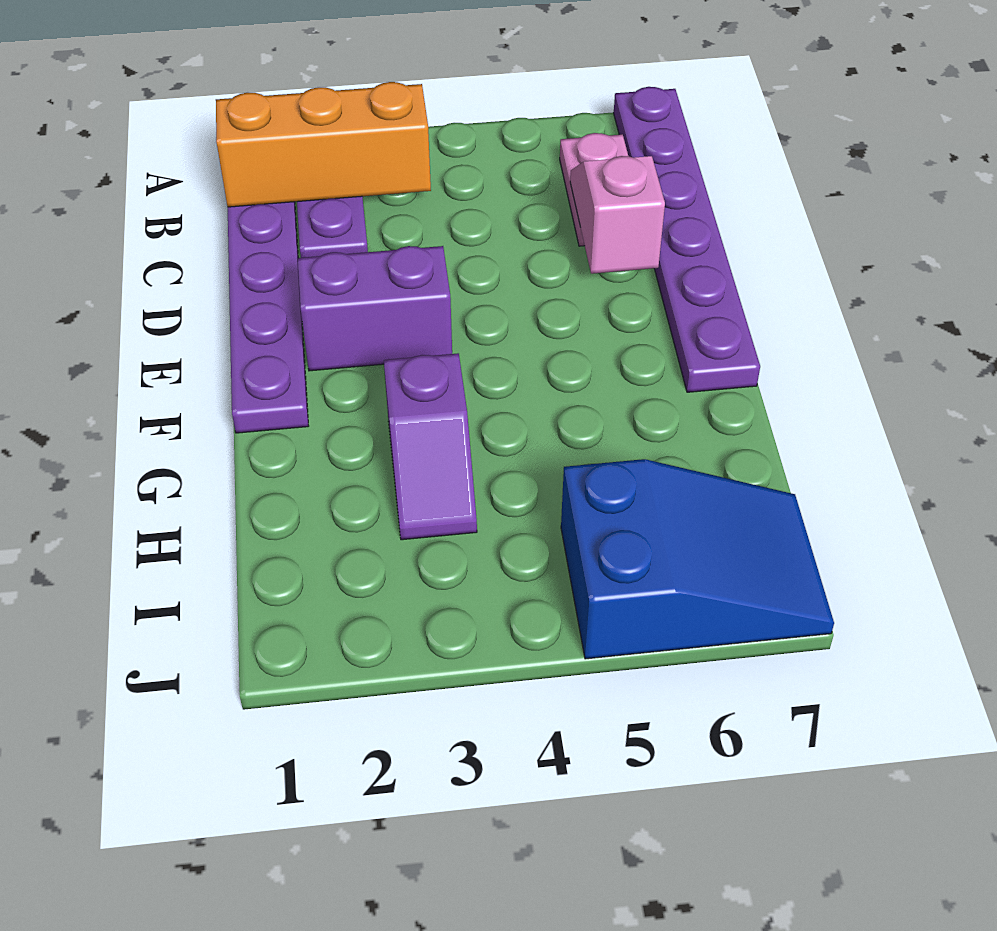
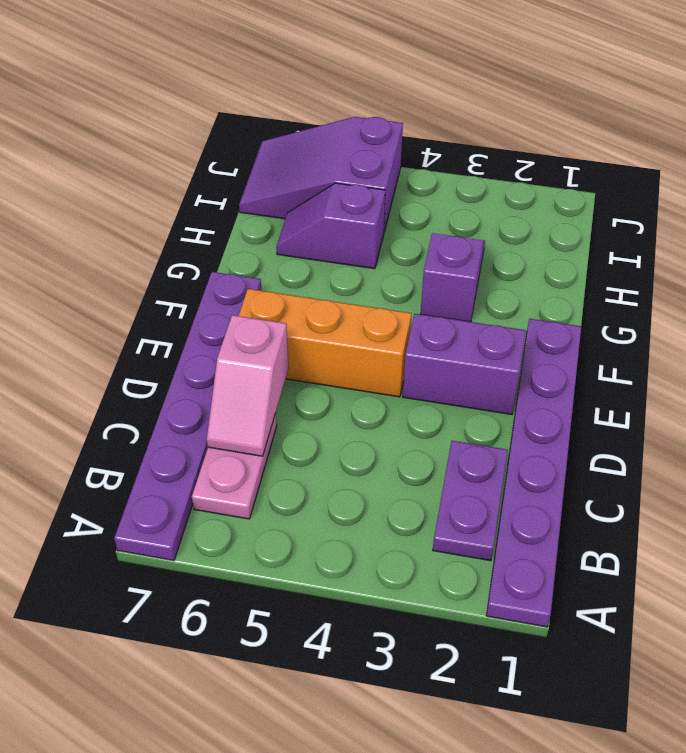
orange 1x3 brick [216,82,431,207] -> orange 1x3 brick moved to [239,289,412,397]
none -> purple 1x2 slope [276,183,385,269]
blue 2x3 slope [561,459,834,659] -> purple 2x3 slope [239,117,403,231]

